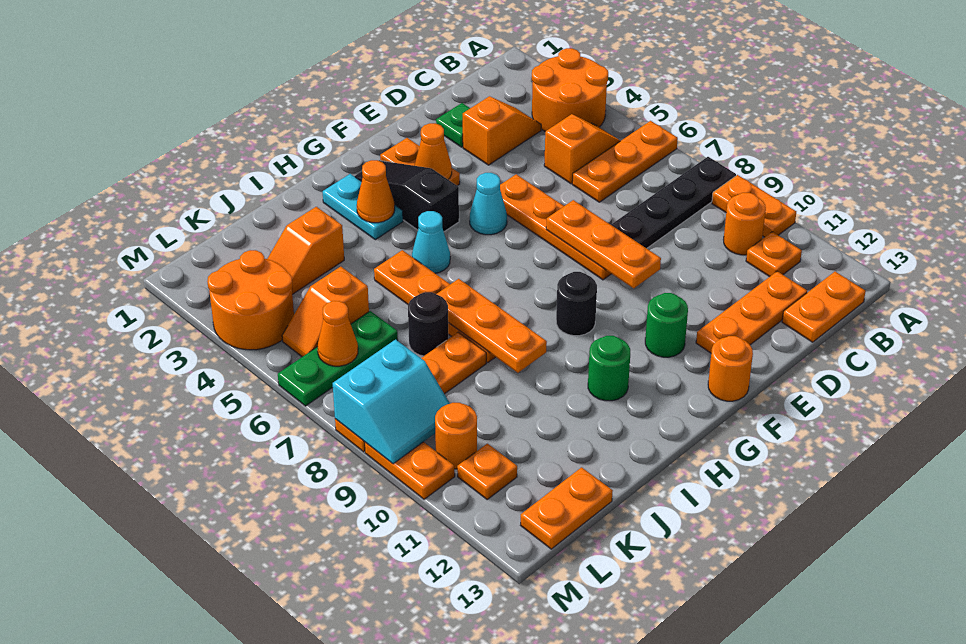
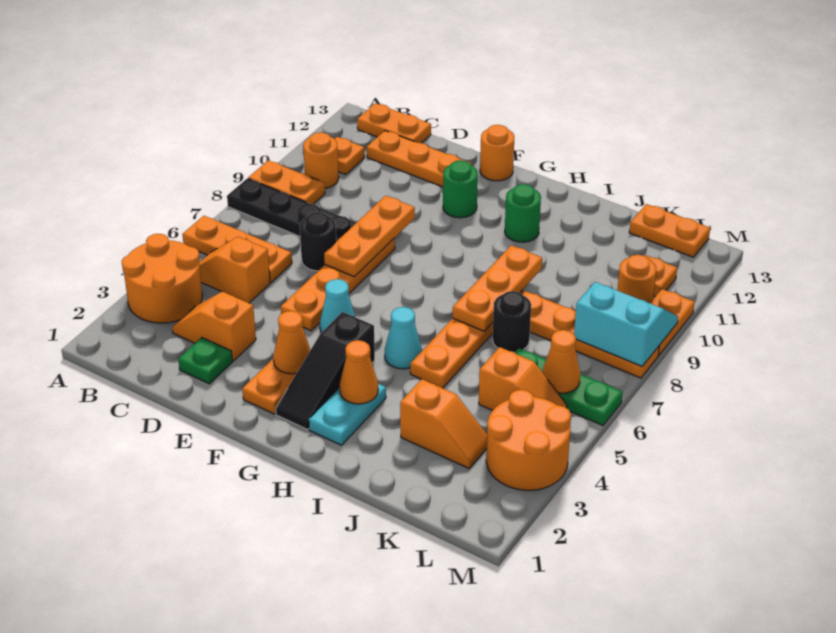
orange 1x2 plate [712,175,796,237] -> orange 1x2 plate turned to [248,160,325,204]
black 1x1 round brick [556,272,597,336] -> black 1x1 round brick moved to [300,212,336,271]

